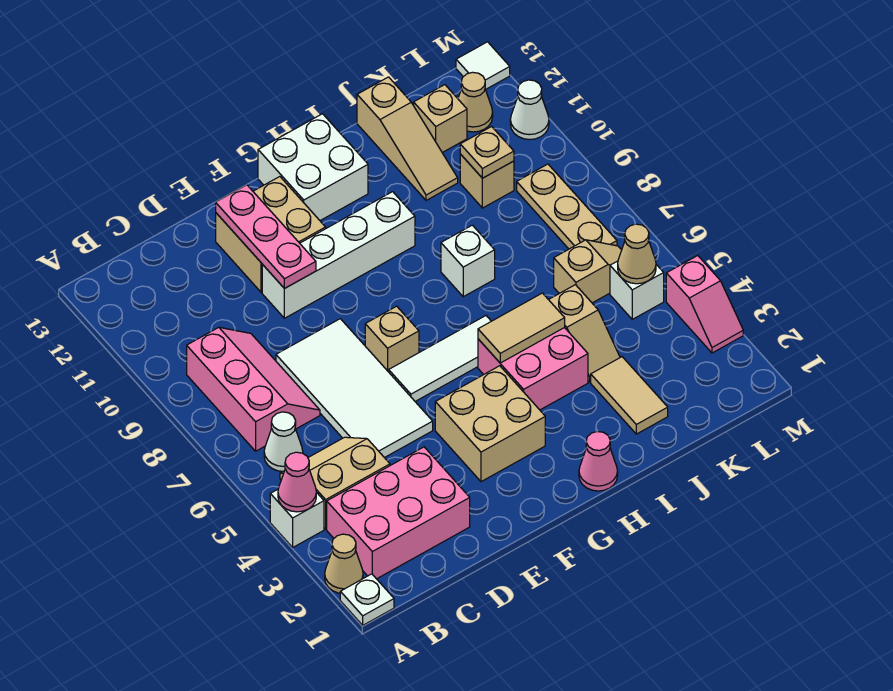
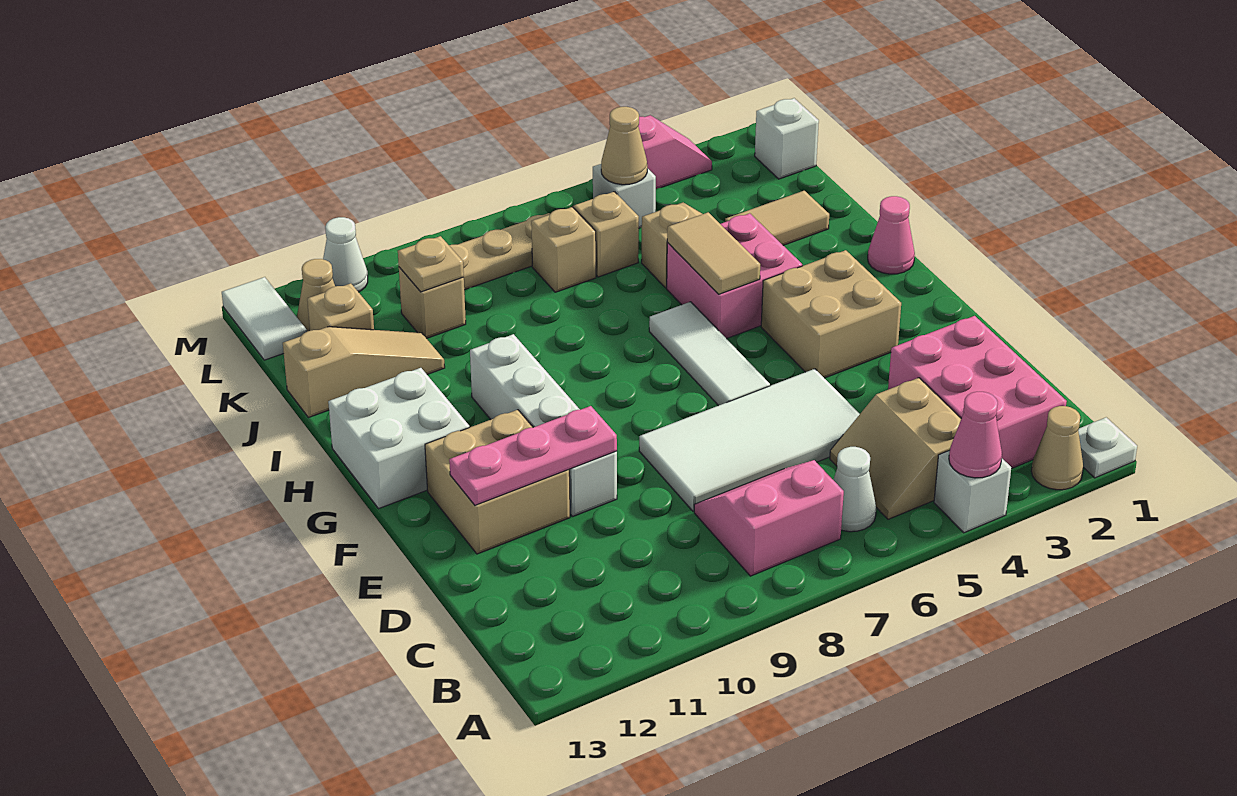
pink 2x3 slope [187,327,320,451] -> pink 2x2 slope [694,460,844,576]
tan 1x1 brick [365,306,419,372] -> tan 1x1 brick moved to [531,207,596,292]
white 1x1 brick [441,225,495,297] -> white 1x1 brick moved to [755,98,819,179]
white 1x1 tile [456,42,510,89] -> white 1x2 tile [222,277,307,360]

